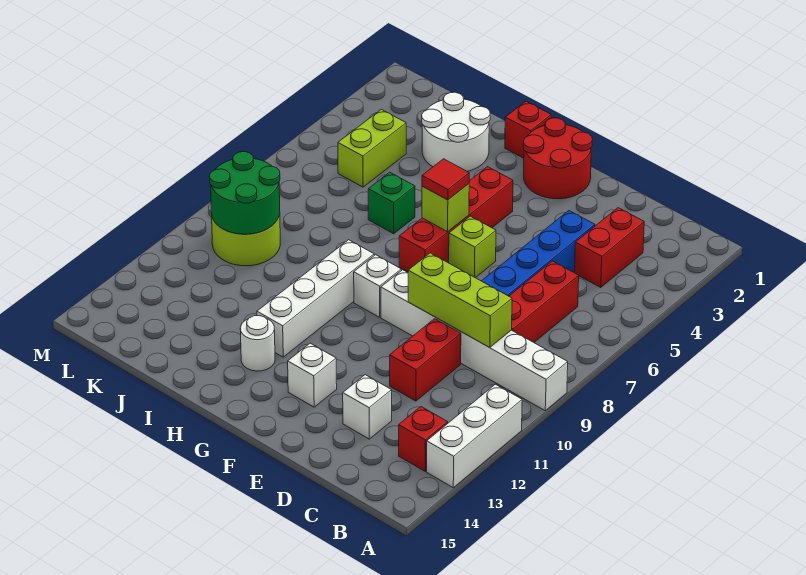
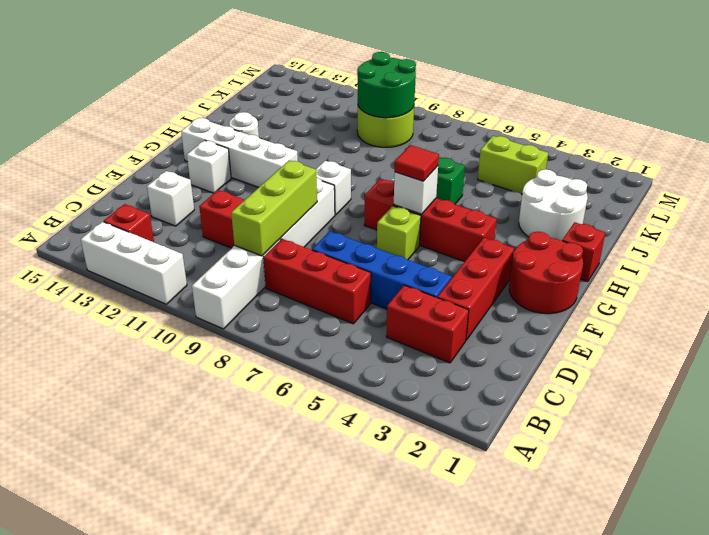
none -> red 1x3 brick [438,238,514,340]
lime 1x1 brick [422,184,469,232] -> white 1x1 brick [394,166,438,214]
white 1x4 brick [257,240,374,357] -> white 1x4 brick moved to [181,118,298,187]

